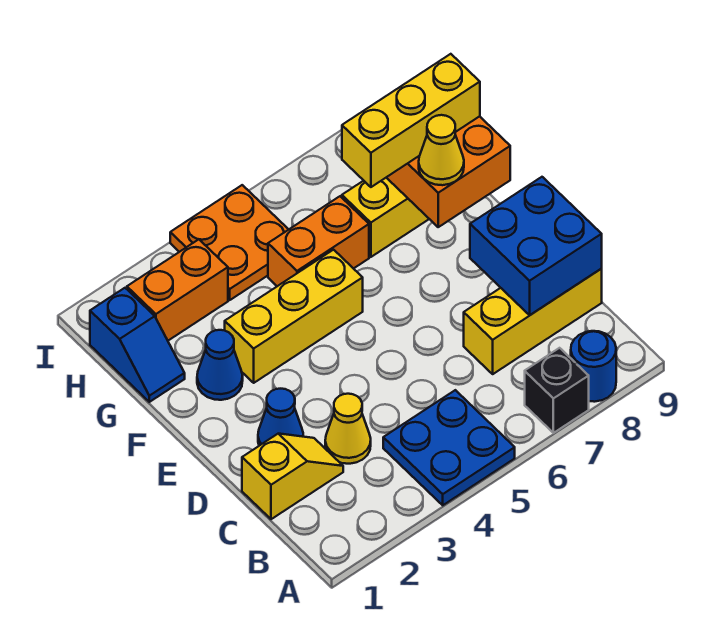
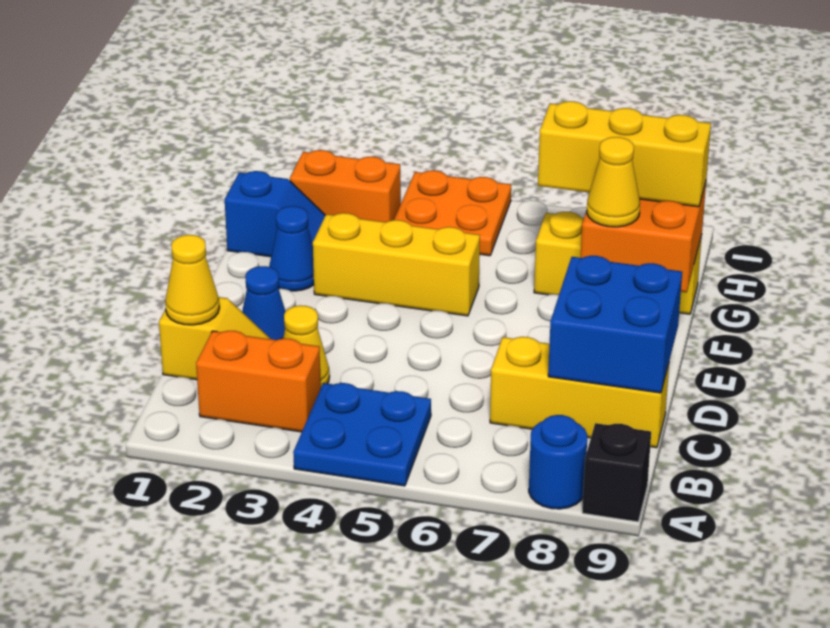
black 1x1 brick [525,348,589,433] -> black 1x1 brick moved to [582,423,651,522]
none -> yellow 1x1 cone [165,235,219,325]
blue 1x2 slope [90,288,185,402] -> blue 1x2 slope turned to [225,171,325,257]
orange 1x2 brick [268,196,369,286] -> orange 1x2 brick moved to [196,331,321,432]

